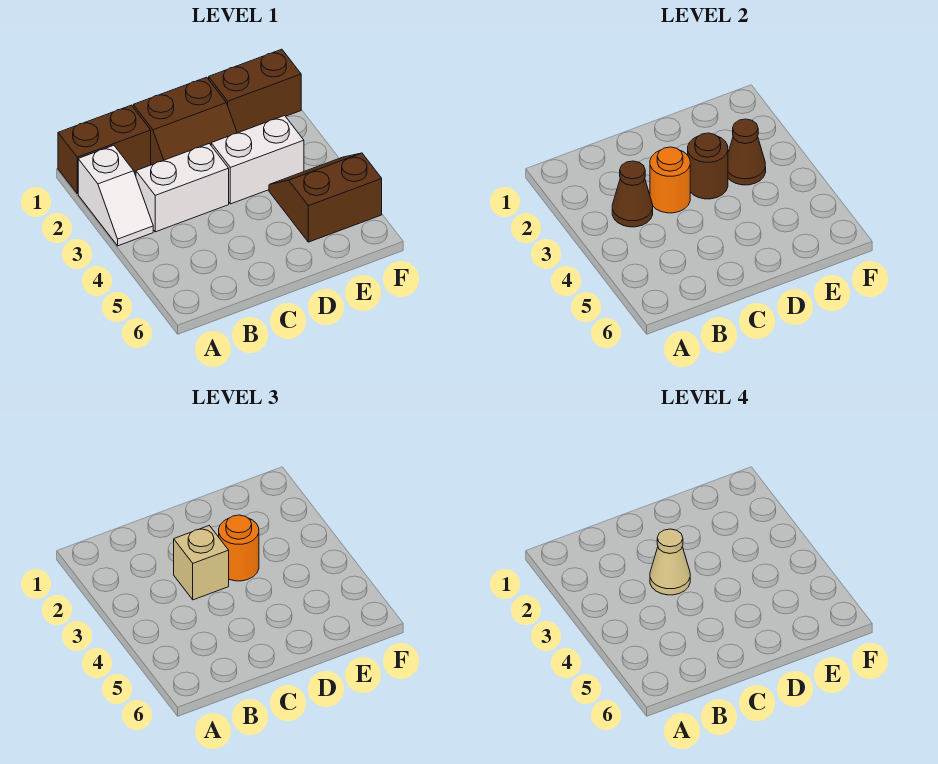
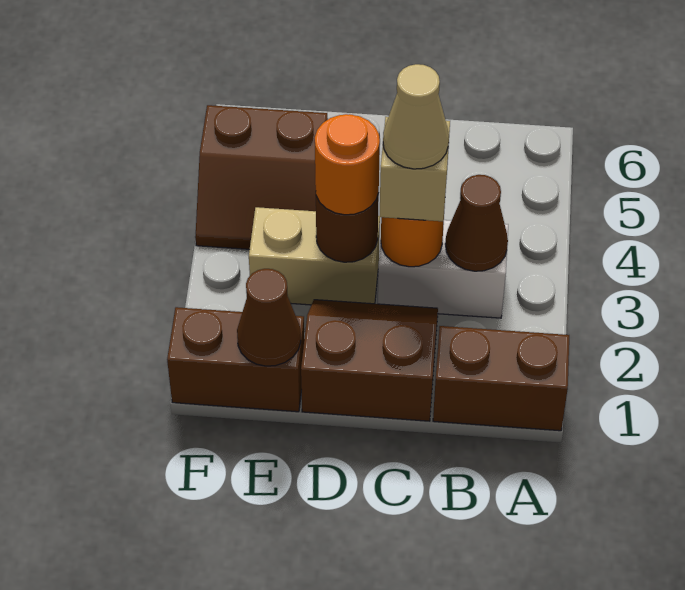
white 1x2 slope [78,145,153,246] -> none
white 1x2 brick [211,116,304,204] -> tan 1x2 brick [249,207,380,305]
brown 1x1 cone [728,119,766,185] -> brown 1x1 cone moved to [237,269,301,366]

